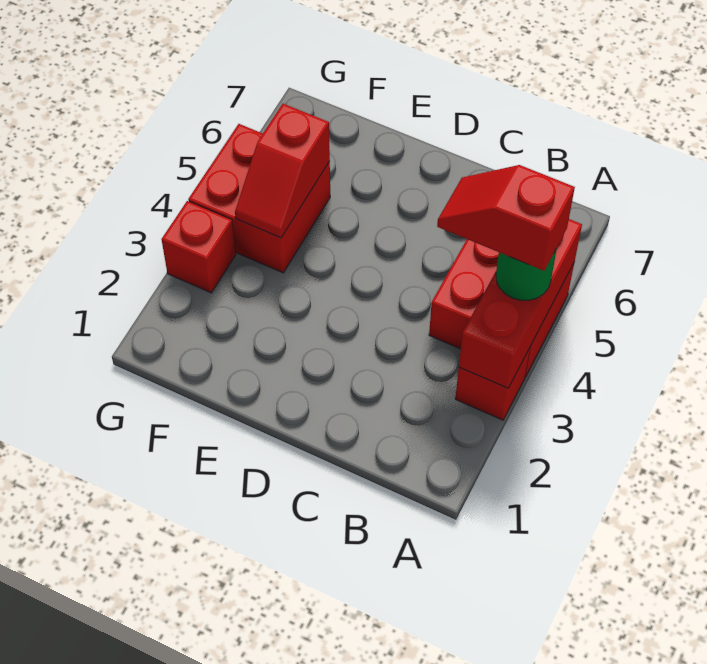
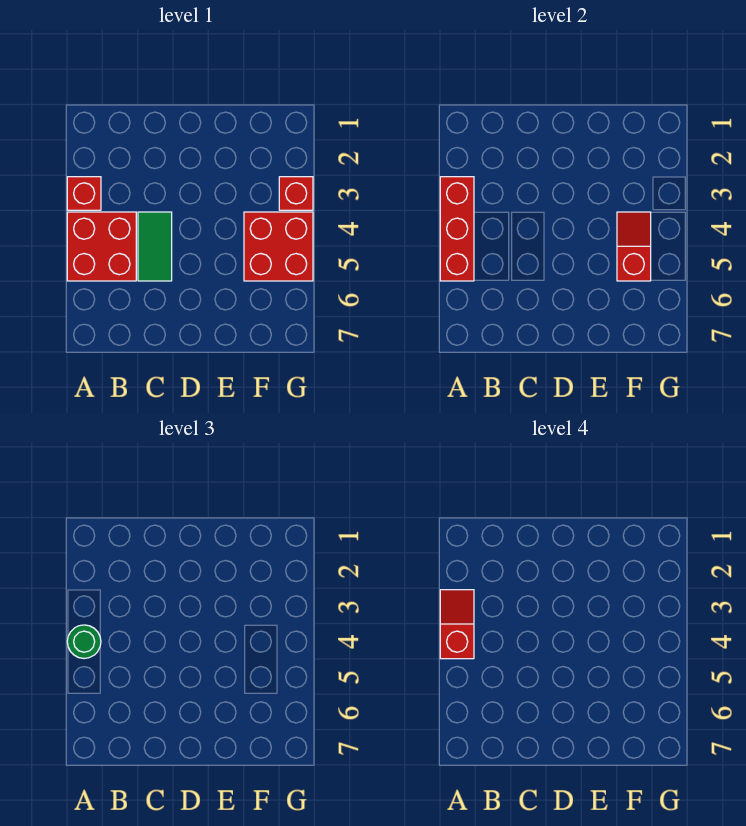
red 1x2 slope [437,165,575,271] -> red 1x2 slope turned to [440,590,474,659]
none -> green 1x2 tile [138,212,172,281]

